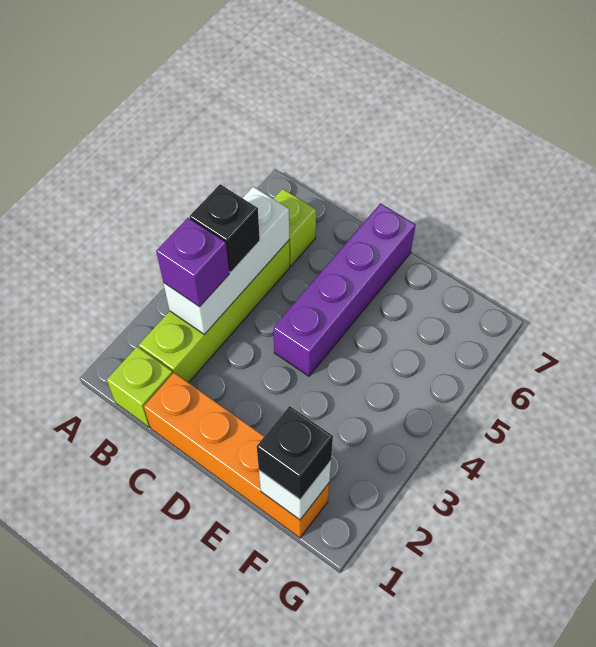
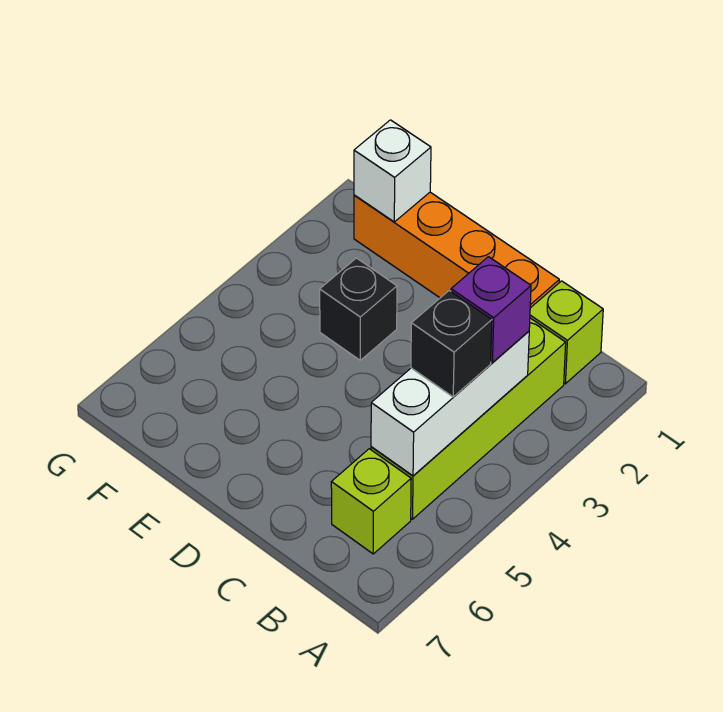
purple 1x4 brick [273,203,416,376] -> none
black 1x1 brick [257,406,333,499] -> black 1x1 brick moved to [320,258,397,360]

